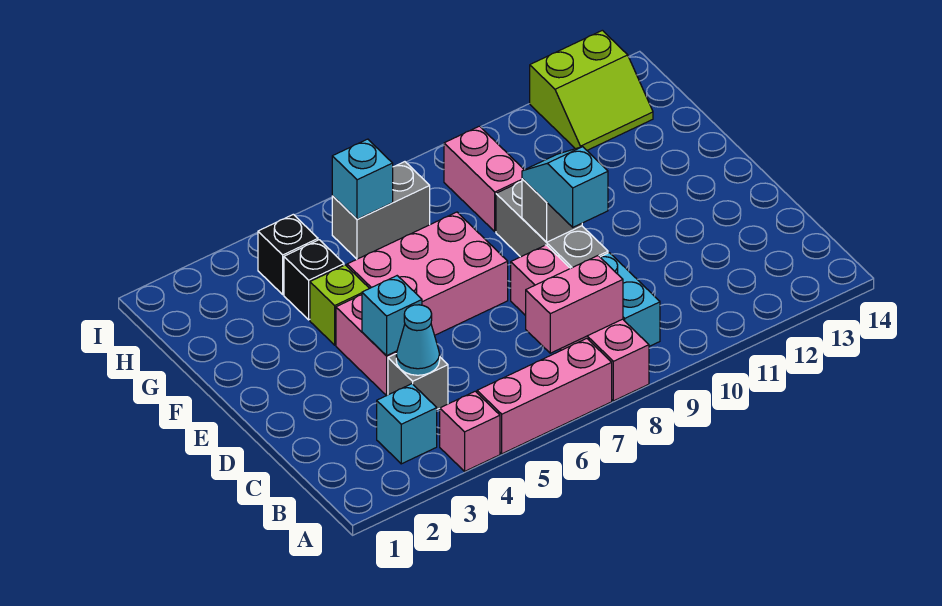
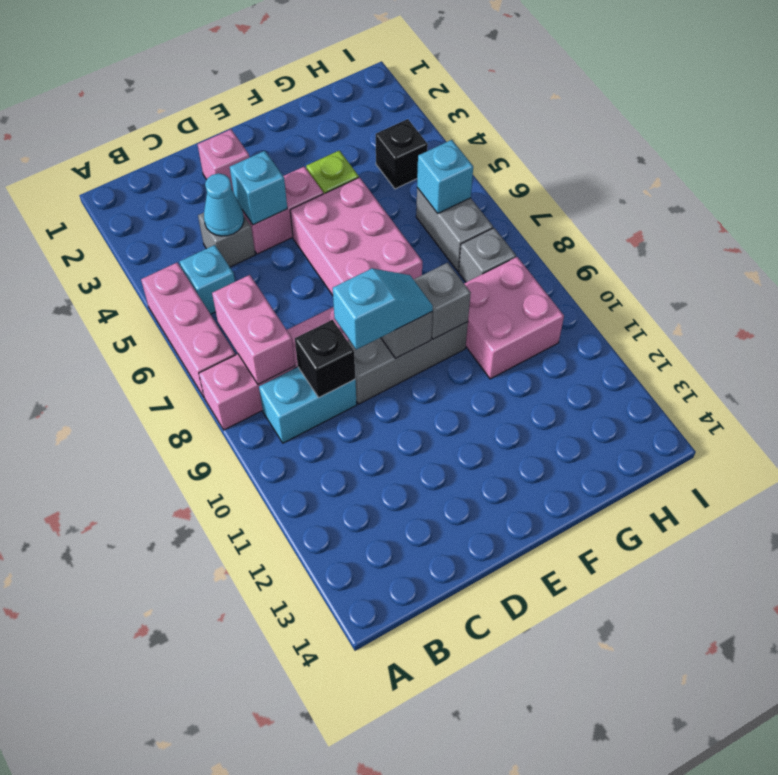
pink 1x1 brick [440,391,500,471] -> pink 1x1 brick moved to [198,129,249,191]
cyan 1x1 brick [377,384,437,464] -> cyan 1x1 brick moved to [179,245,235,314]
none -> grey 1x1 brick [414,263,471,339]
black 1x1 brick [284,240,344,320] -> black 1x1 brick moved to [295,320,355,397]
pink 1x2 brick [444,126,524,231] -> pink 2x2 brick [464,257,564,379]
none -> grey 1x1 brick [459,228,516,282]
lime 2x2 slope [530,30,653,150] -> none

